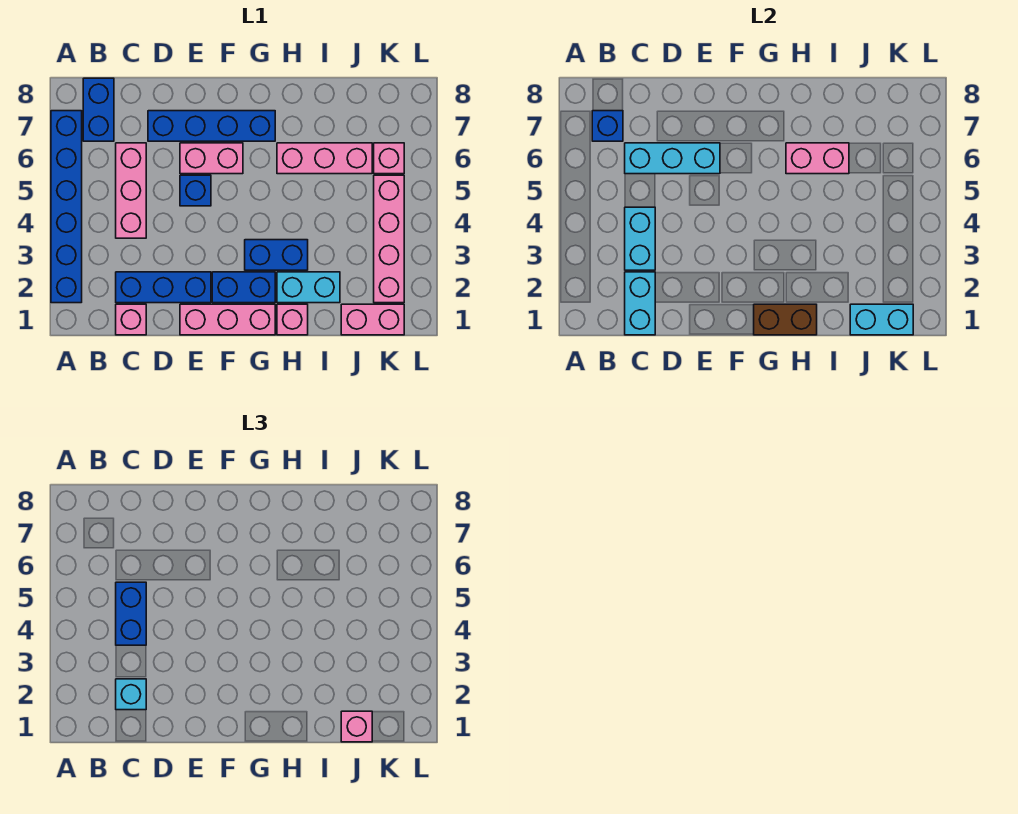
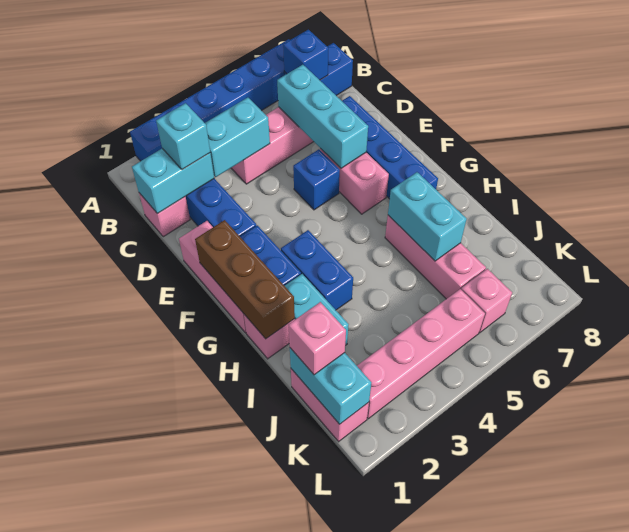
blue 1x2 brick [116,582,146,645] -> none
brown 1x2 brick [754,304,817,335] -> brown 1x3 brick [195,220,295,339]
pink 1x2 brick [786,143,849,174] -> cyan 1x2 brick [388,172,467,261]

